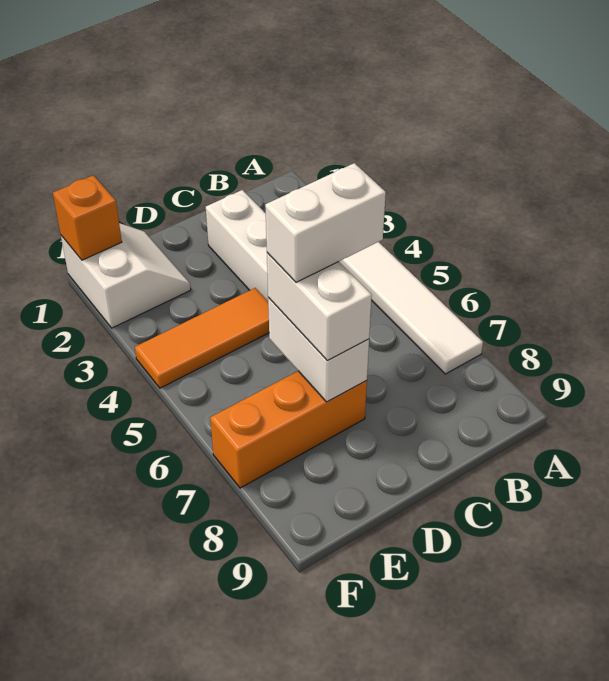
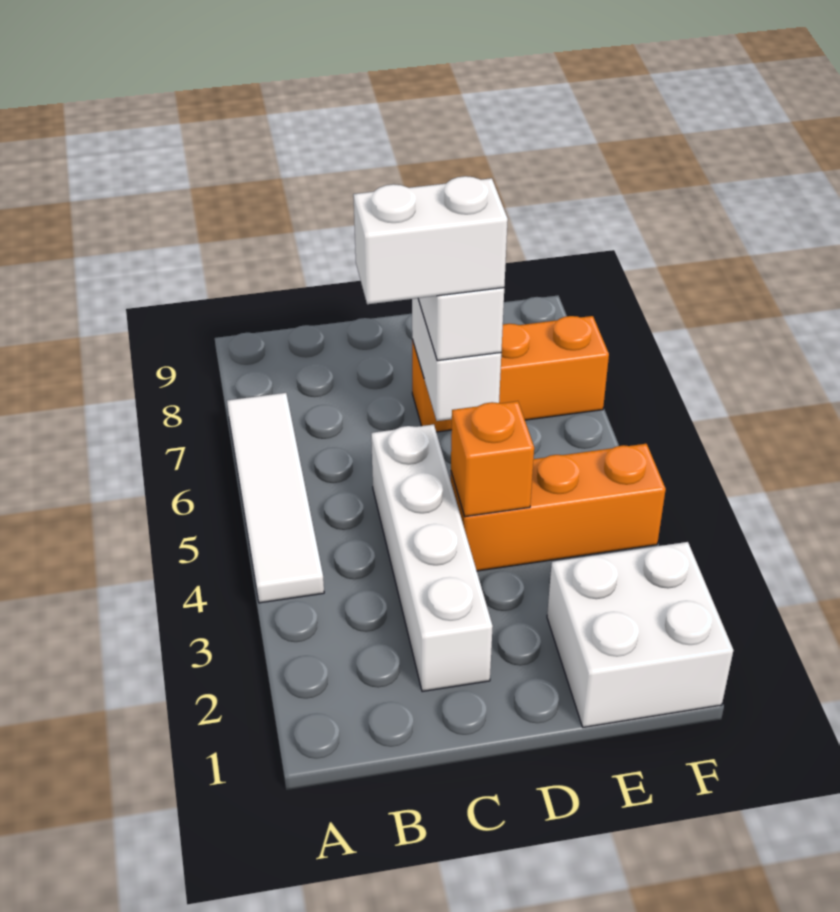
orange 1x3 tile [135,288,269,388] -> orange 1x3 brick [451,444,666,571]
white 2x2 slope [61,223,191,328] -> white 2x2 brick [547,542,733,727]
orange 1x1 brick [53,175,122,260] -> orange 1x1 brick moved to [451,401,534,517]

